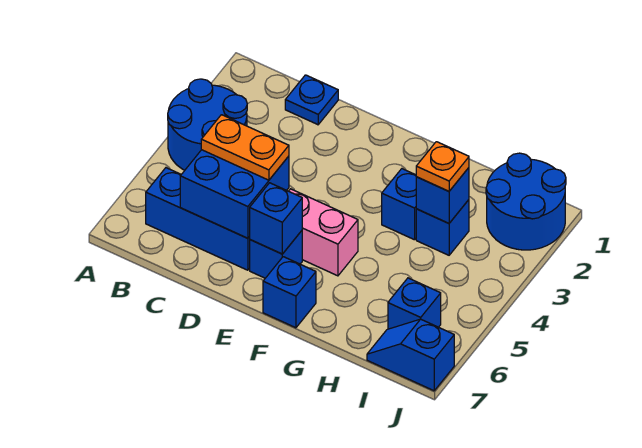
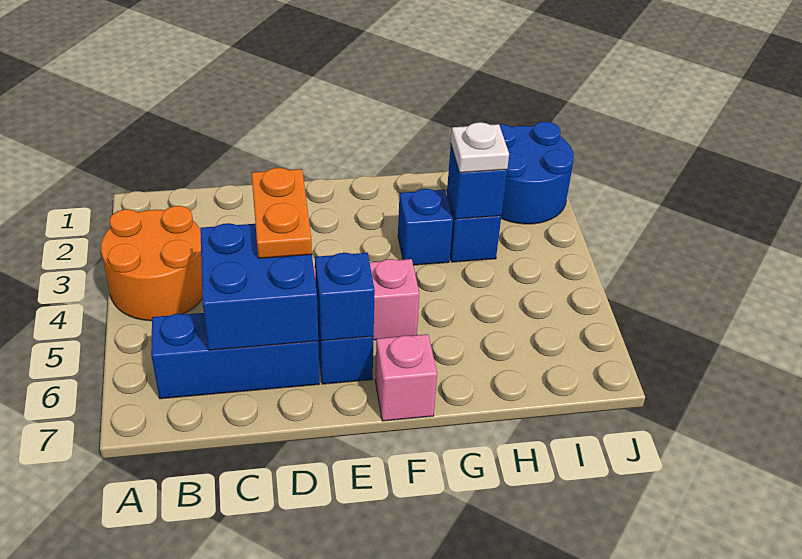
blue 2x2 round brick [168,79,247,170] -> orange 2x2 round brick [101,206,202,321]
blue 1x1 plate [285,75,338,125] -> none
orange 1x2 plate [201,115,289,180] -> orange 1x2 plate turned to [251,168,312,258]
blue 1x1 brick [263,257,316,328] -> pink 1x1 brick [375,334,437,421]
orange 1x1 plate [416,142,469,191] -> white 1x1 plate [451,122,509,173]
blue 1x1 brick [388,278,441,329] -> none
blue 1x2 slope [367,319,454,391] -> none

